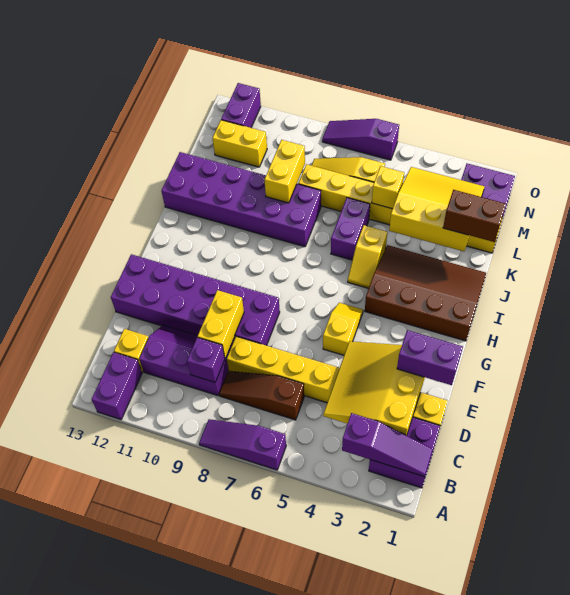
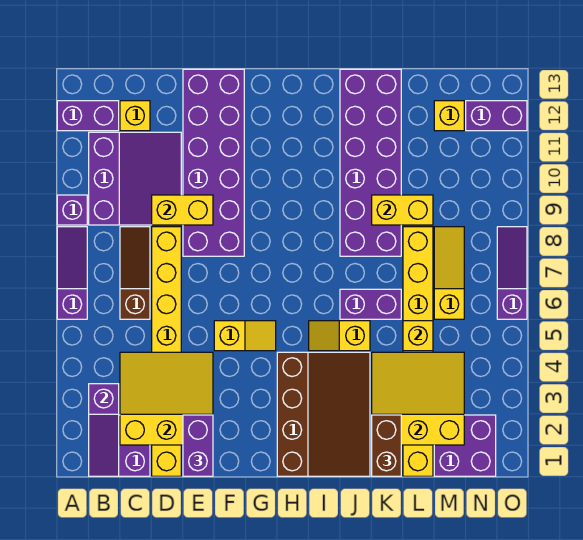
purple 2x3 slope [139,325,232,396] -> purple 3x3 slope [89,132,181,225]
purple 1x1 brick [187,337,225,382] -> purple 1x1 brick moved to [57,195,87,225]
yellow 3x3 slope [389,167,484,251] -> yellow 3x3 slope turned to [372,352,464,445]
yellow 1x2 brick [213,120,267,167] -> yellow 1x1 brick [434,101,464,131]

